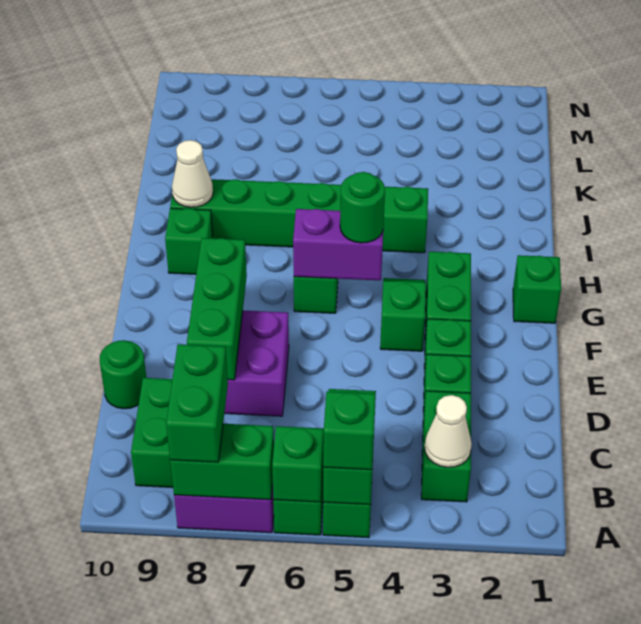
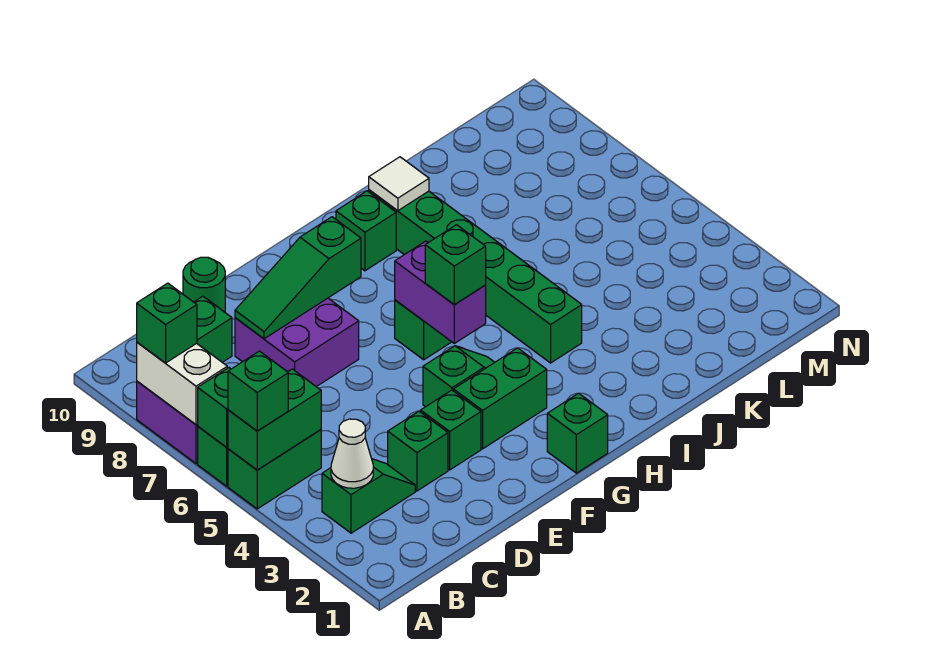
green 1x2 brick [170,424,274,500] -> white 1x2 brick [137,342,227,425]
green 1x2 brick [166,344,228,462] -> green 1x1 brick [137,283,197,363]
green 1x2 brick [421,391,471,502] -> green 1x2 slope [322,459,415,533]
green 1x3 brick [187,238,247,380] -> green 1x3 slope [235,217,361,339]
green 1x1 round brick [340,172,385,243] -> green 1x1 brick [425,225,486,304]
white 1x1 cone [172,140,213,207] -> white 1x1 tile [369,157,429,211]

